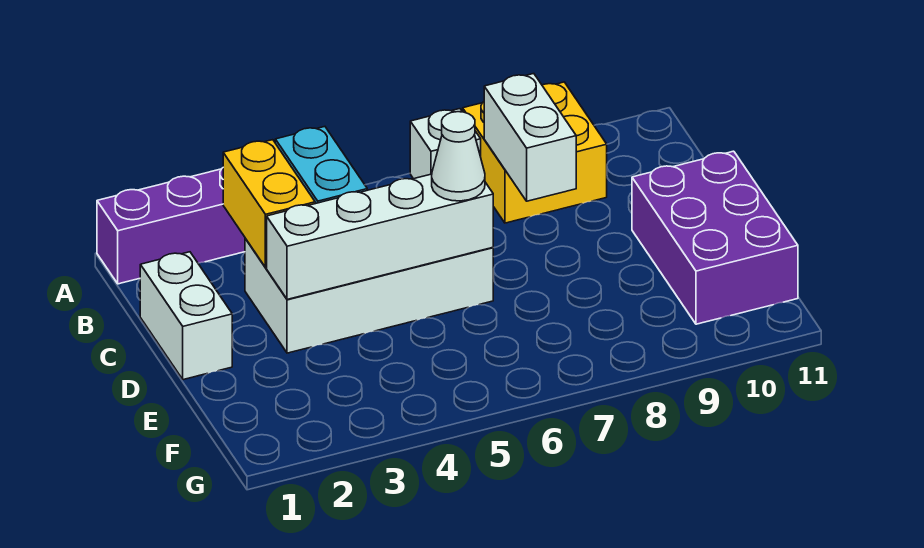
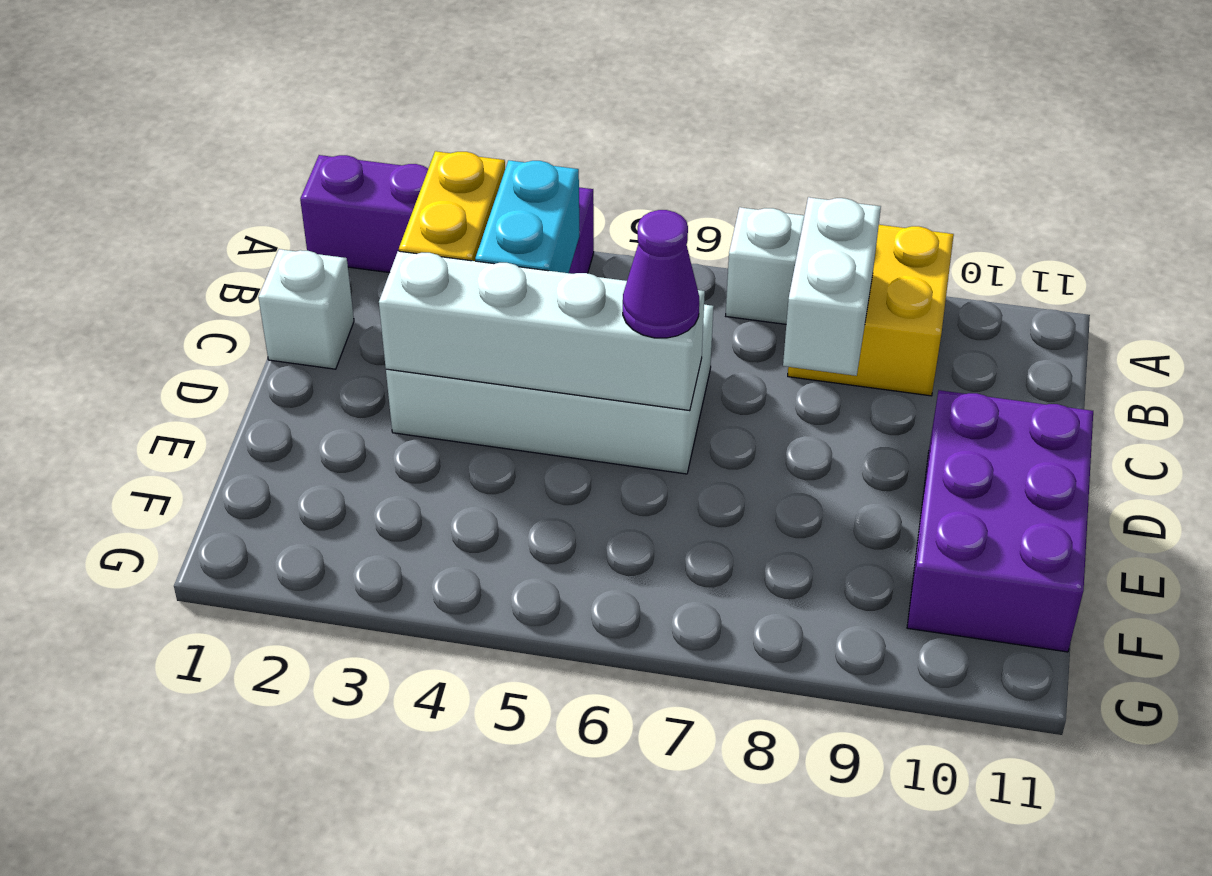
white 1x2 brick [140,252,232,380] -> white 1x1 brick [258,249,354,369]
white 1x1 cone [432,112,485,201] -> purple 1x1 cone [623,210,699,338]

